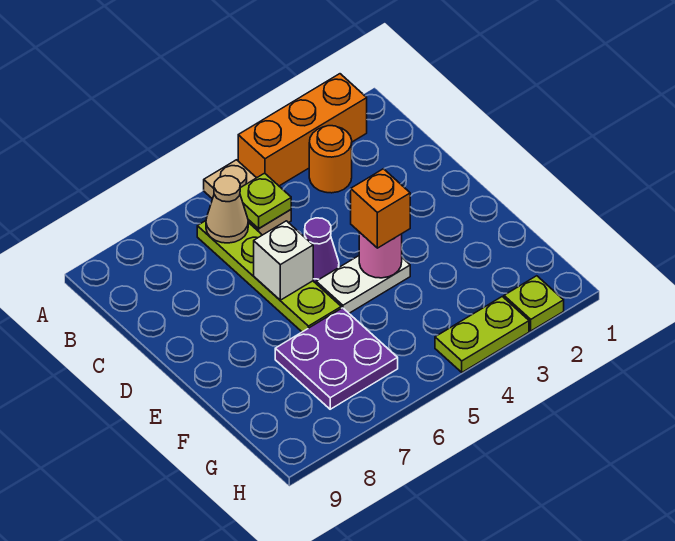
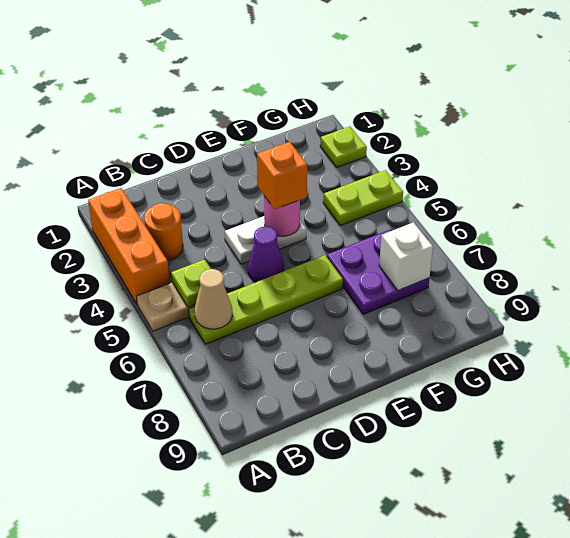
white 1x1 brick [254,221,313,300] -> white 1x1 brick moved to [379,222,433,290]
white 1x2 plate [316,256,410,313] -> white 1x2 plate turned to [225,216,306,264]
lime 1x2 plate [435,296,529,372] -> lime 1x2 plate turned to [323,170,403,226]

